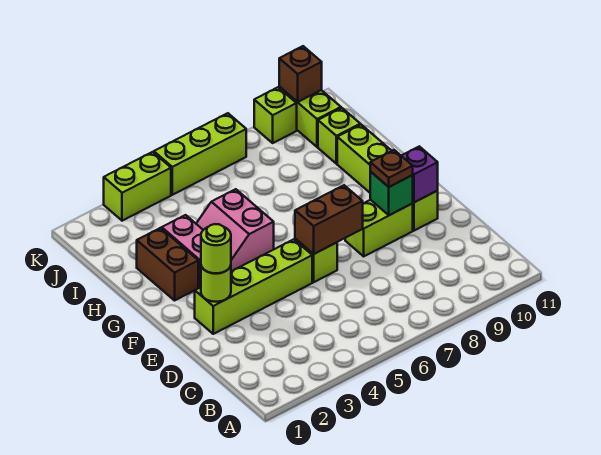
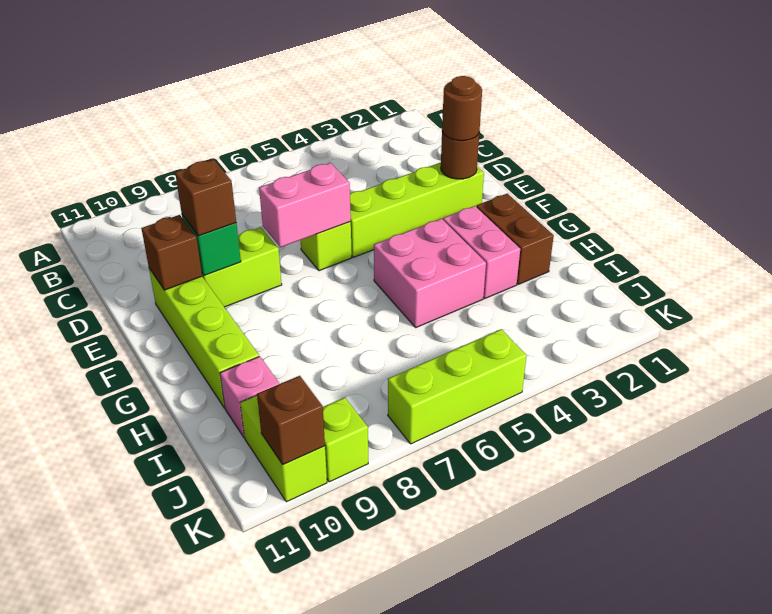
lime 1x1 round brick [201,266,231,302] -> brown 1x1 round brick [441,131,479,179]
lime 1x1 round brick [201,224,231,273] -> brown 1x1 round brick [442,76,482,141]
brown 1x2 brick [295,185,363,254] -> pink 1x2 brick [259,163,351,247]
brown 1x1 plate [370,150,413,187] -> brown 1x1 brick [175,160,236,236]
purple 1x1 brick [401,146,438,202] -> brown 1x1 brick [141,215,202,290]
pink 2x2 slope [196,189,274,271] -> pink 2x2 brick [374,219,486,327]
lime 1x1 brick [318,108,360,164] -> pink 1x1 brick [220,356,280,438]
lime 1x2 brick [104,152,171,221] -> none

